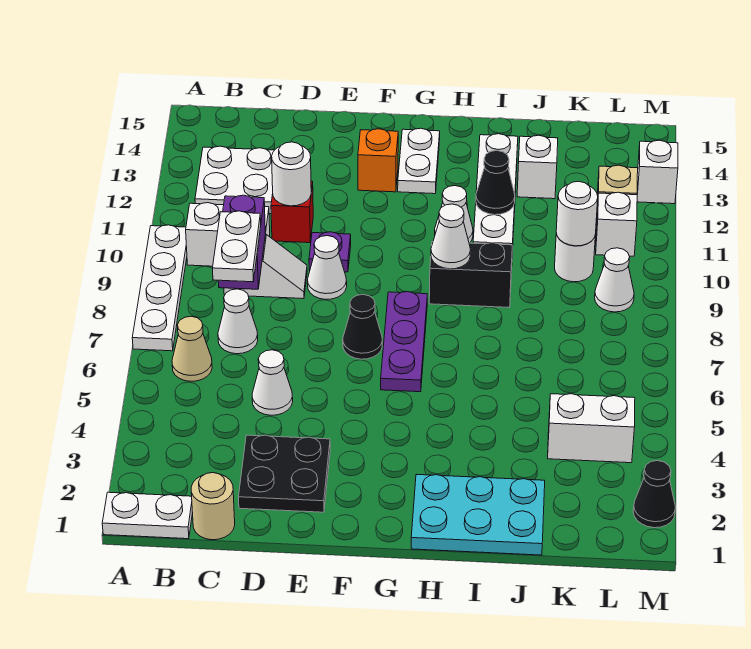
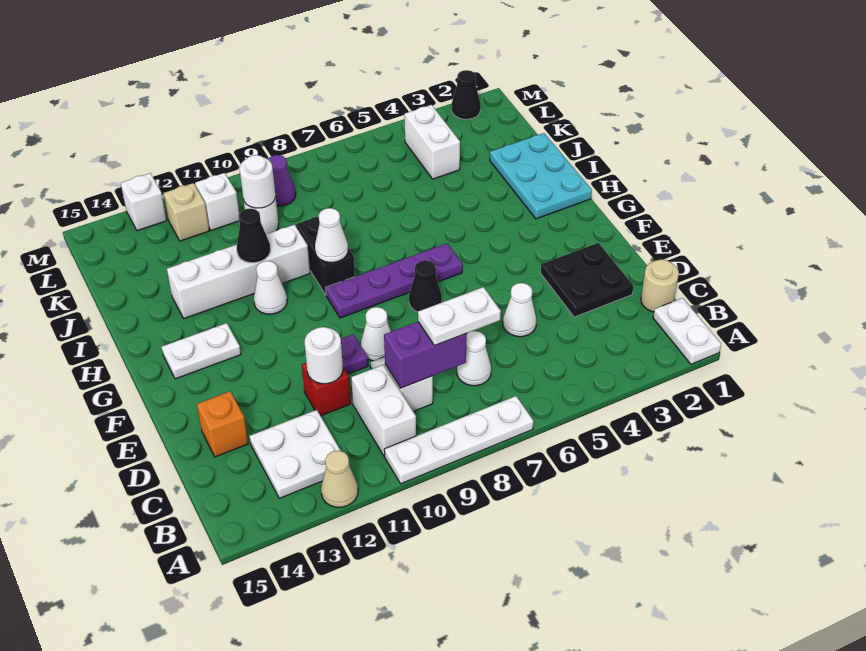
tan 1x1 cone [172,316,212,381] -> tan 1x1 cone moved to [321,451,358,507]
orange 1x1 brick [358,129,398,192] -> orange 1x1 brick moved to [197,391,248,457]
purple 1x3 plate [381,292,427,392] -> purple 1x4 plate [326,243,462,318]
white 1x1 brick [517,135,558,199] -> none
white 1x1 cone [595,248,634,312] -> purple 1x1 cone [268,155,296,206]

